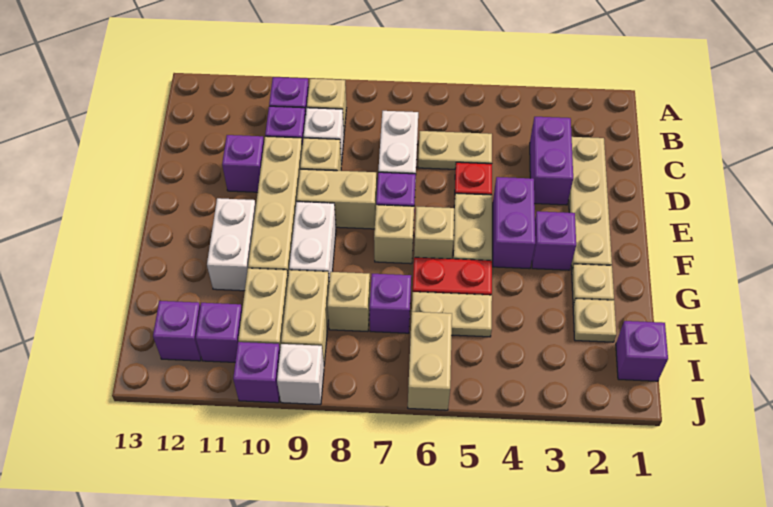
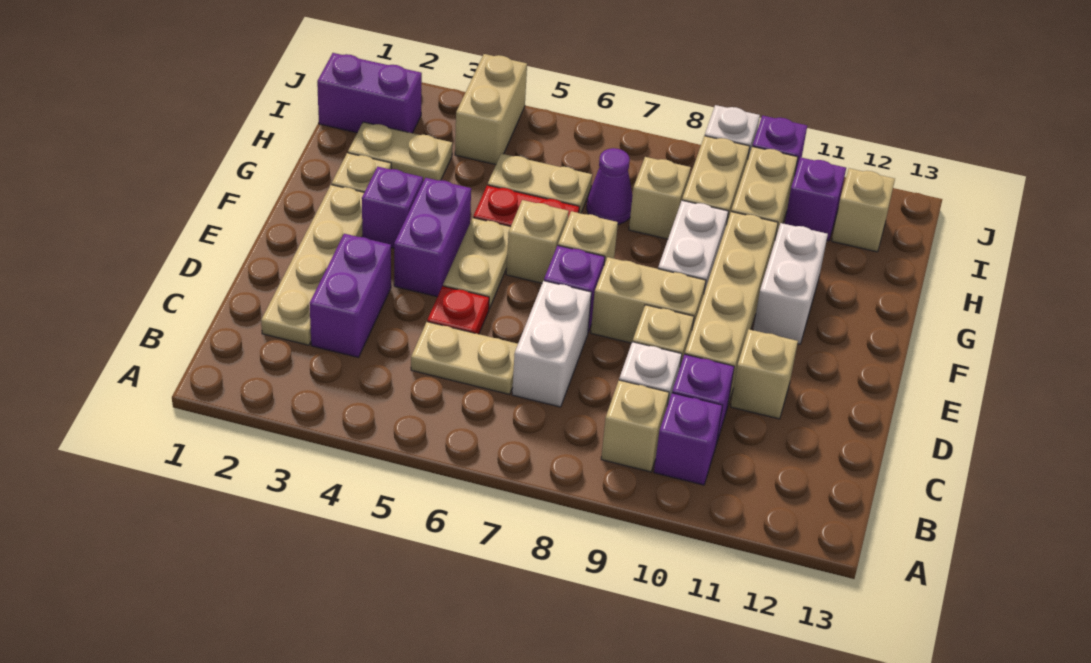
purple 1x1 brick [222,135,264,192] -> tan 1x1 brick [731,329,798,419]
tan 1x1 plate [573,299,616,342] -> tan 1x2 plate [348,122,452,181]
purple 1x1 brick [369,274,411,333] -> purple 1x1 cone [587,148,633,224]
purple 1x1 brick [616,321,668,381] -> purple 1x2 brick [317,53,422,133]
tan 1x2 brick [408,312,452,410] -> tan 1x2 brick moved to [455,54,527,164]
purple 1x1 brick [153,301,201,361] -> tan 1x1 brick [832,168,895,252]

